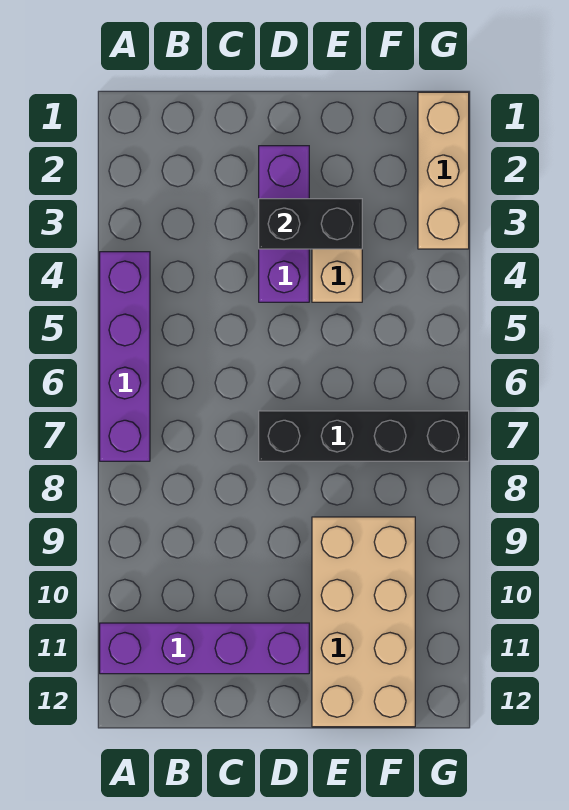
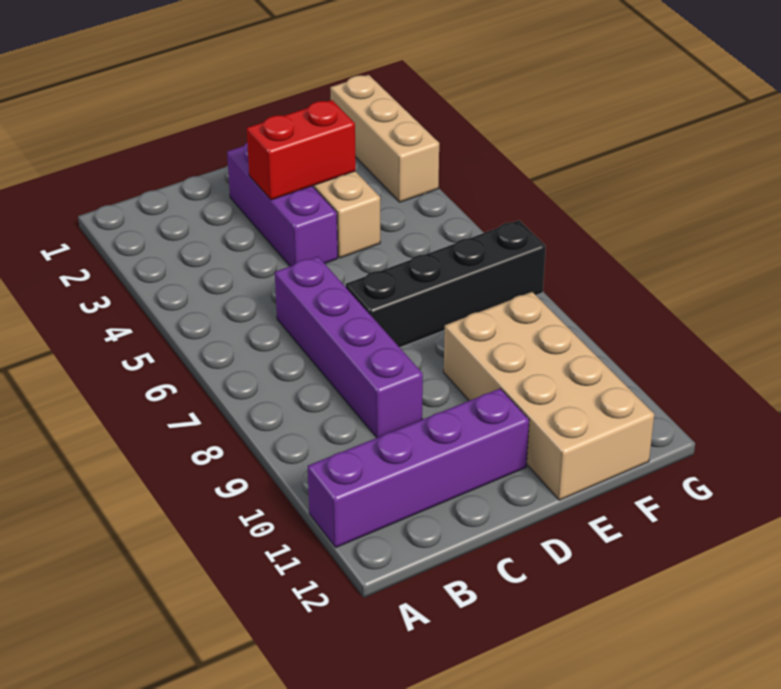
purple 1x4 brick [100,252,150,461] -> purple 1x4 brick moved to [275,257,423,438]
black 1x2 brick [259,199,362,249] -> red 1x2 brick [247,100,356,200]

